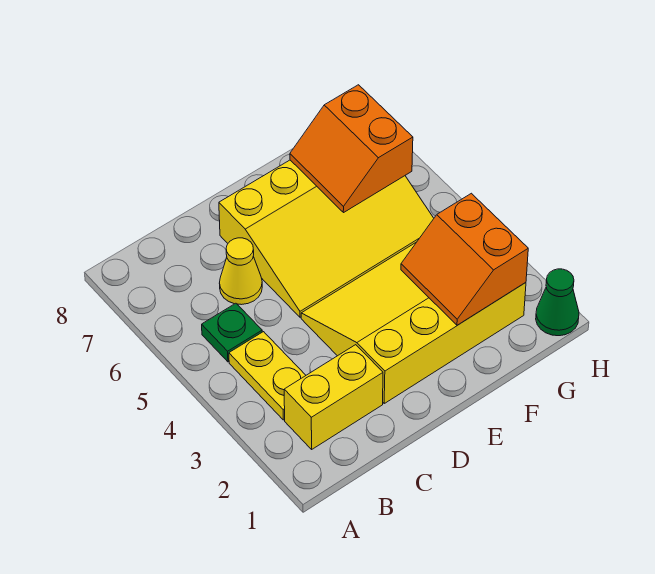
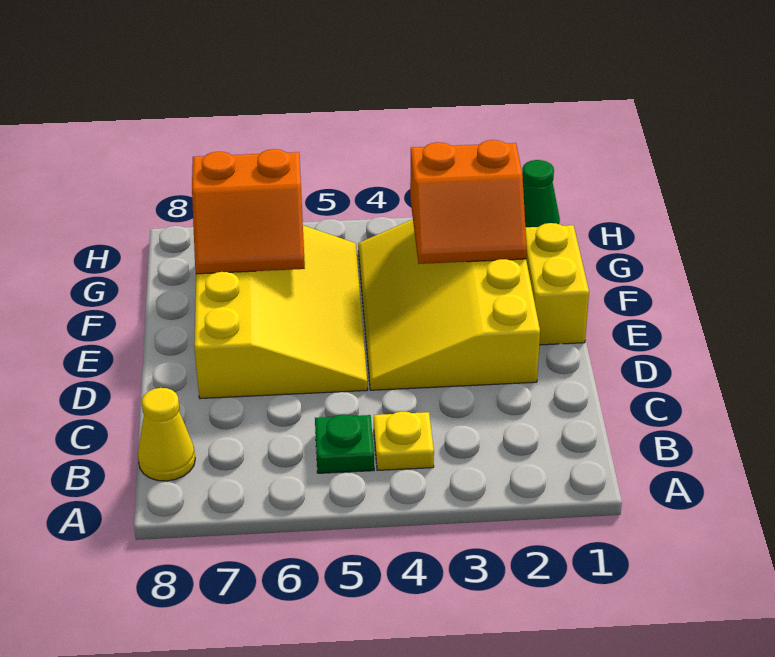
yellow 1x2 brick [284,345,383,449] -> yellow 1x2 brick moved to [525,223,589,345]
yellow 1x2 plate [229,332,306,420] -> yellow 1x1 plate [374,411,434,470]
yellow 1x1 cone [220,238,262,305] -> yellow 1x1 cone moved to [138,388,195,481]

